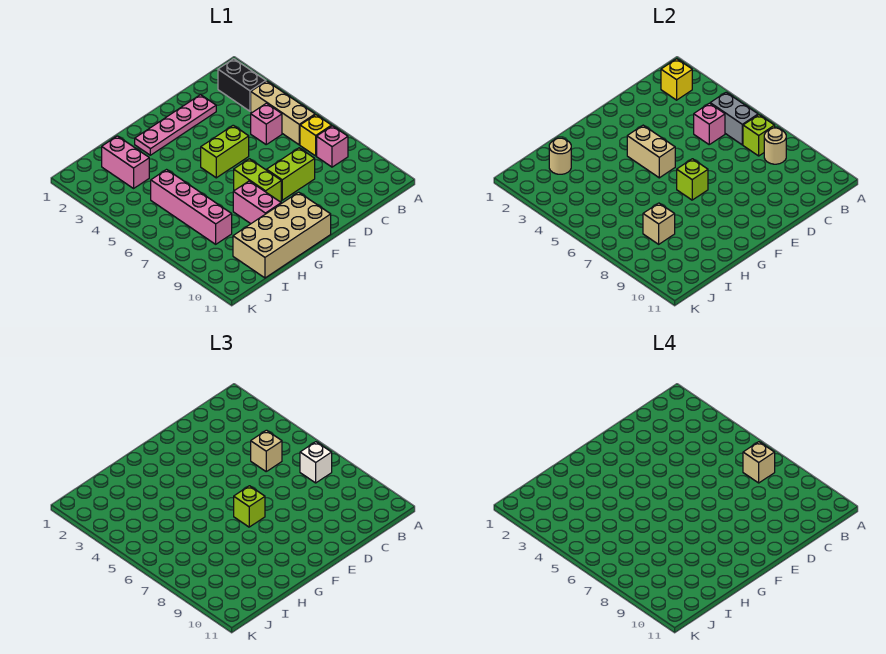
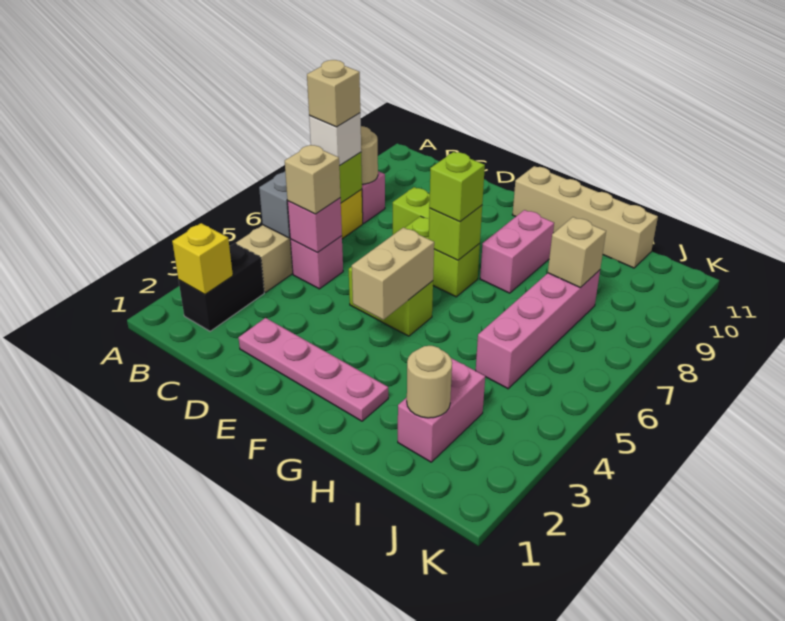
lime 1x2 brick [234,159,281,202] -> lime 1x2 brick turned to [405,216,480,297]
tan 2x4 brick [233,192,331,278] -> tan 1x4 brick [512,166,658,268]

